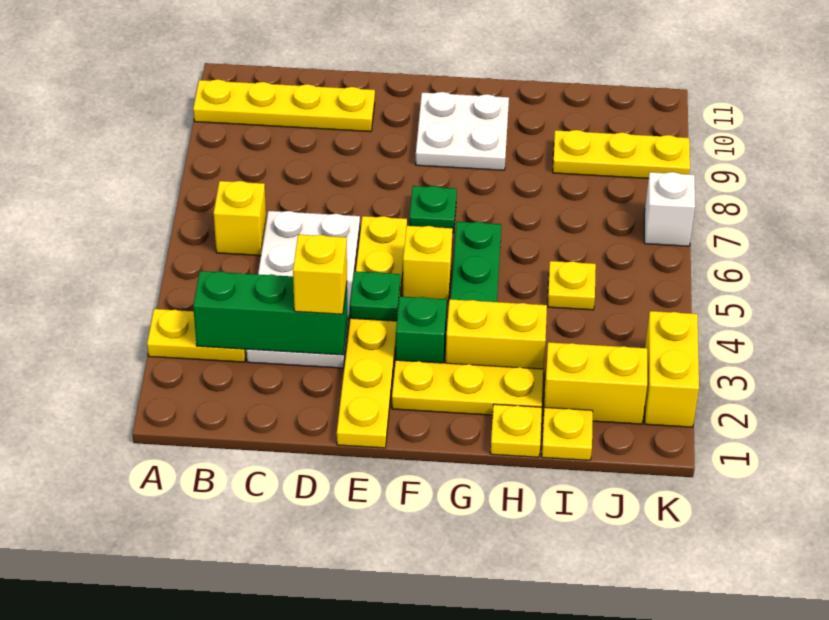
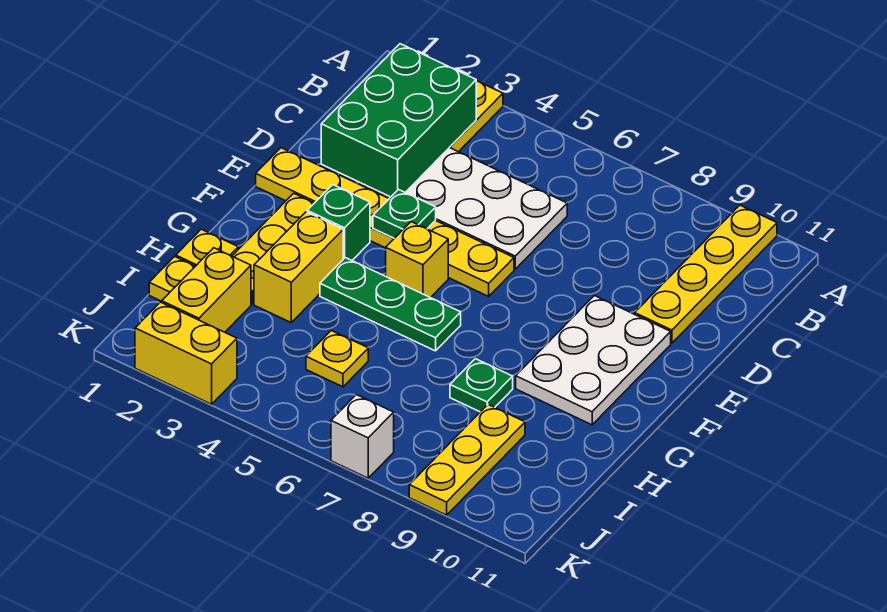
green 1x3 brick [193,271,348,355] -> green 2x3 brick [321,44,476,197]
yellow 1x1 brick [214,181,266,256] -> none
yellow 1x1 brick [293,235,347,314] -> none
green 1x1 plate [409,186,457,233] -> green 1x1 plate moved to [450,359,513,412]
white 2x2 plate [416,92,509,170] -> white 2x3 plate [516,296,671,425]

